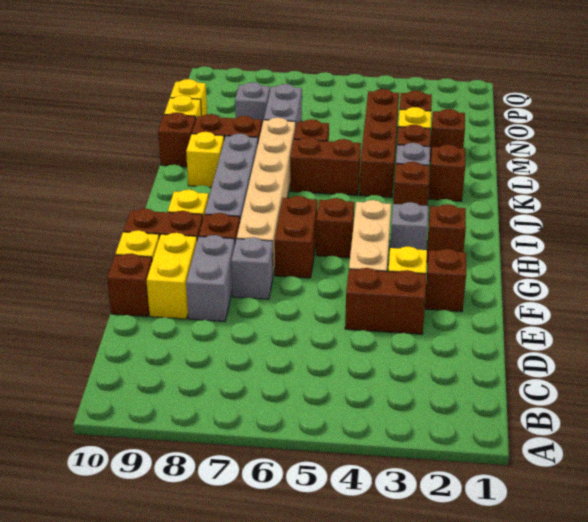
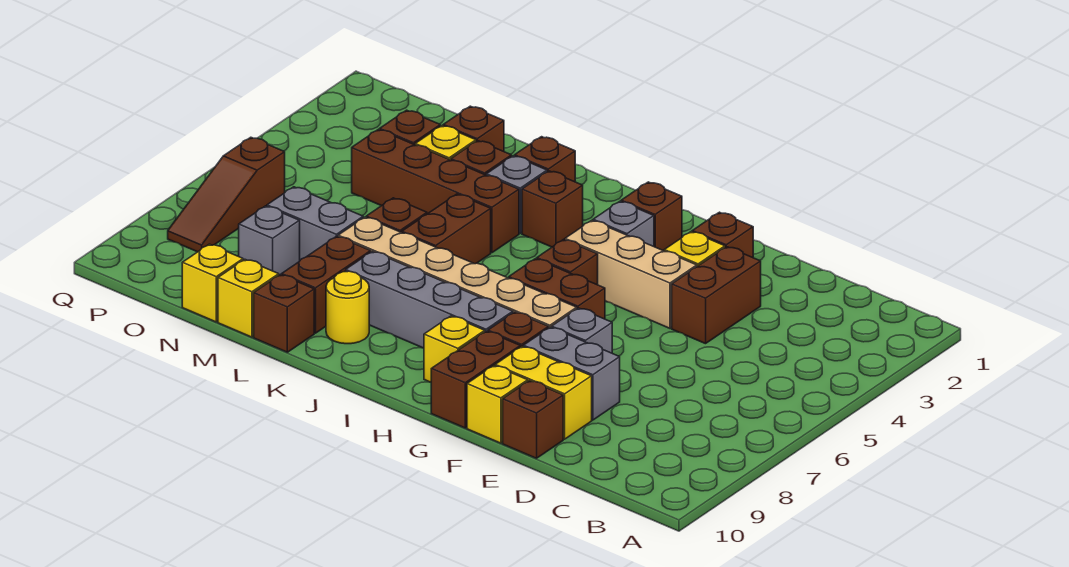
yellow 1x1 brick [186,132,224,187] -> yellow 1x1 round brick [326,271,369,344]
none -> brown 1x3 slope [168,137,285,252]

